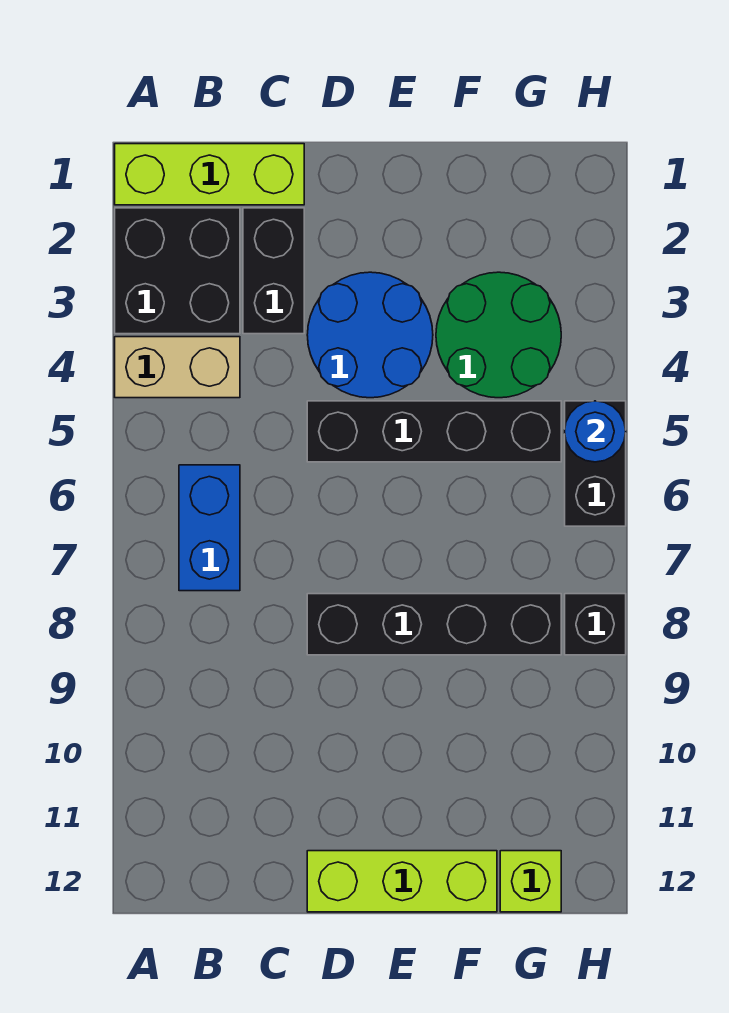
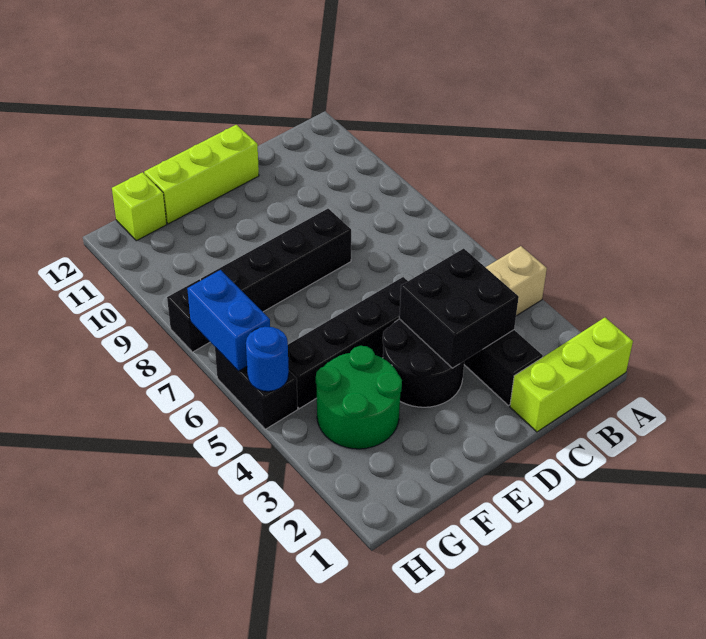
black 2x2 brick [115,208,240,334] -> black 2x2 brick moved to [399,249,519,368]
blue 1x2 brick [179,465,240,591] -> blue 1x2 brick moved to [187,270,270,371]
blue 2x2 round brick [307,272,433,398] -> black 2x2 round brick [383,319,464,407]

